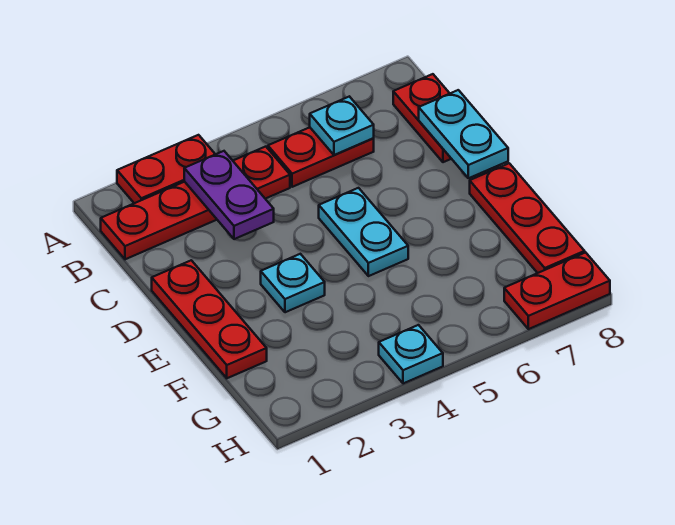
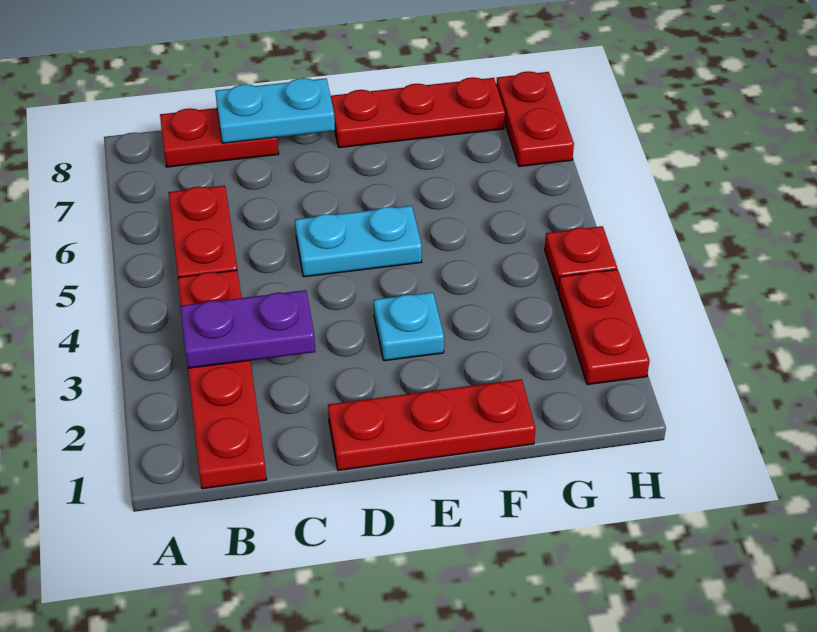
red 1x2 plate [117,135,215,203] -> red 1x2 plate moved to [558,269,650,385]
cyan 1x1 plate [310,96,374,155] -> none
cyan 1x1 plate [379,325,443,384] -> red 1x1 plate [545,226,617,291]

